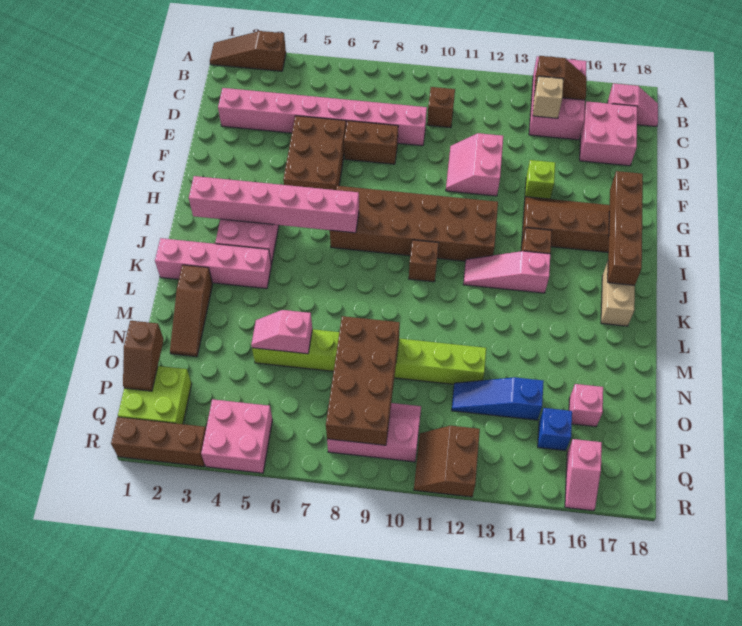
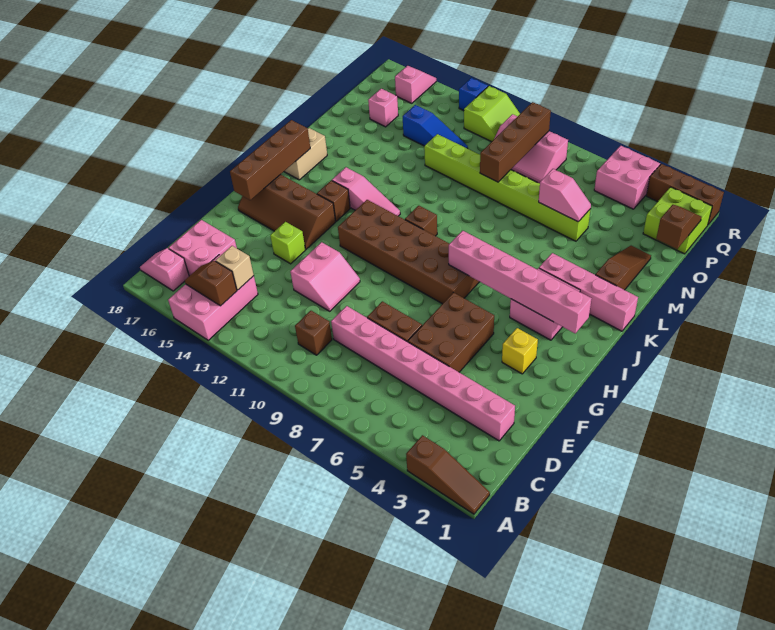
none -> yellow 1x1 brick [502,328,538,374]
brown 2x4 brick [326,316,400,445] -> brown 1x4 brick [480,102,551,182]
blue 1x1 brick [538,408,572,451] -> blue 1x1 brick moved to [459,78,488,111]
brown 2x2 slope [414,426,480,497] -> lime 2x2 slope [464,86,520,142]

